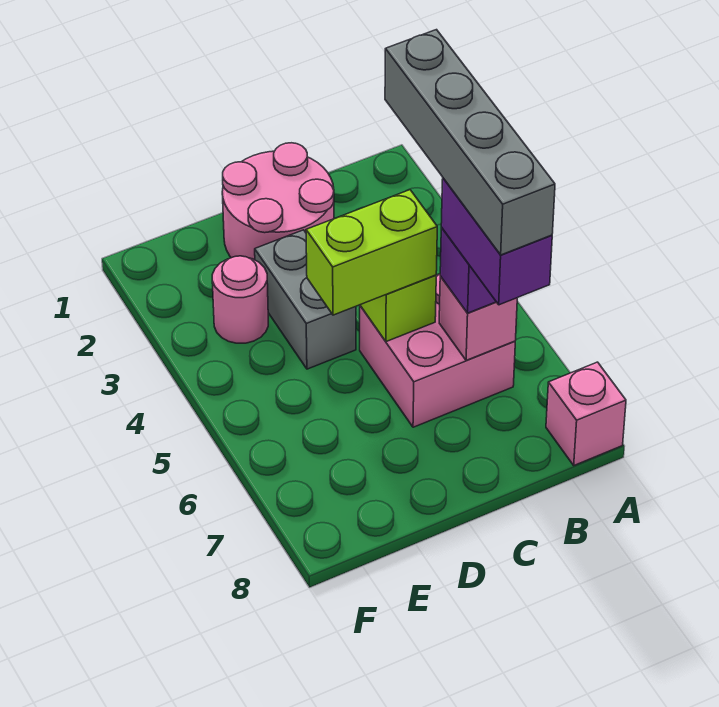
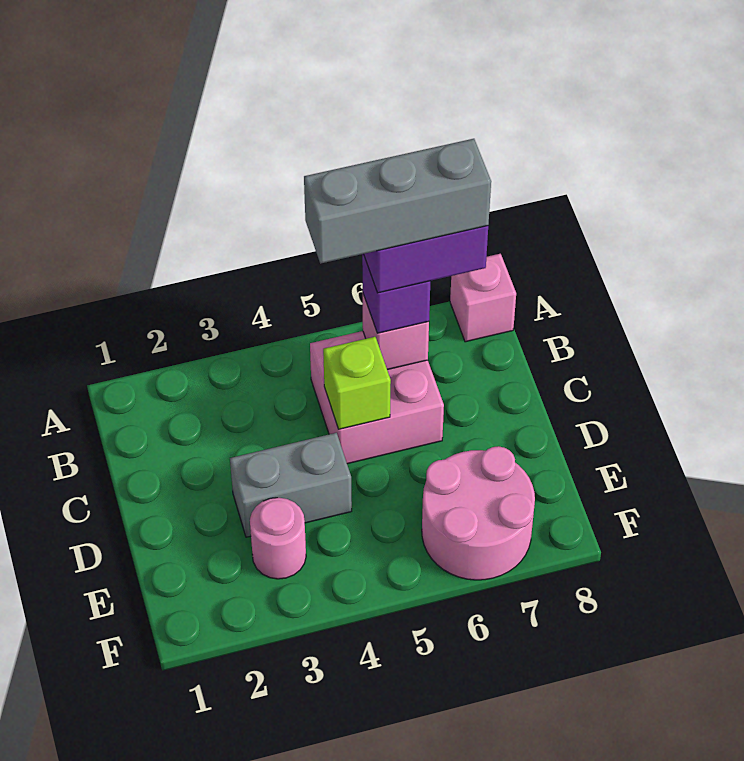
grey 1x4 brick [385,30,555,255] -> grey 1x3 brick [304,139,491,264]
pink 2x2 round brick [222,143,334,260] -> pink 2x2 round brick moved to [422,446,535,580]
lime 1x2 brick [306,190,437,315] -> none

